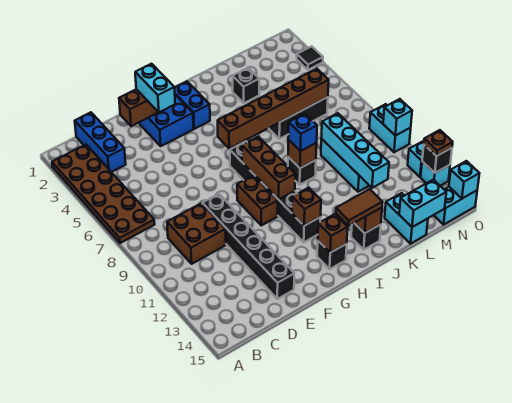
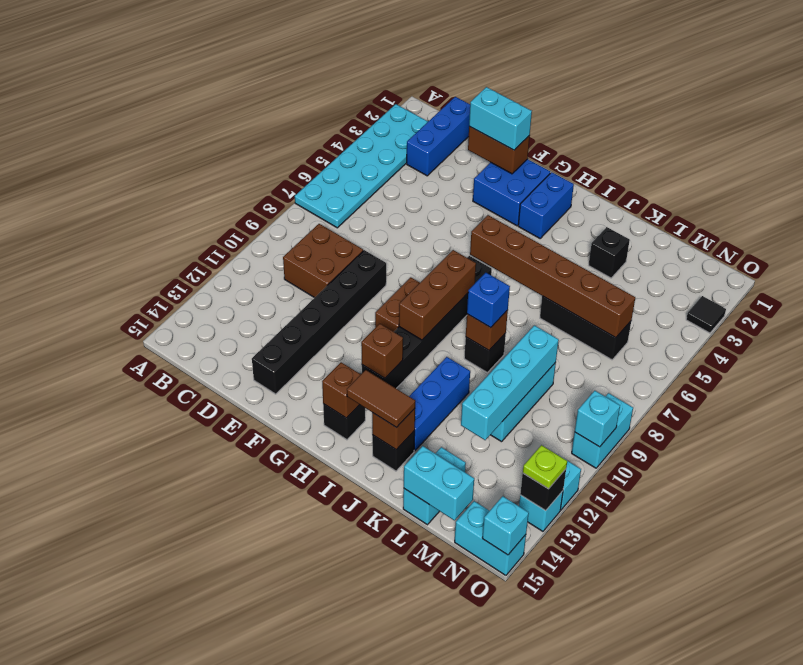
brown 2x6 plate [52,145,155,243] -> cyan 2x6 plate [295,104,428,228]
cyan 1x2 brick [135,64,175,112] -> cyan 1x2 brick turned to [469,87,532,150]
none -> blue 1x3 brick [409,357,470,451]
brown 1x1 plate [424,130,453,156] -> lime 1x1 plate [523,445,567,489]

